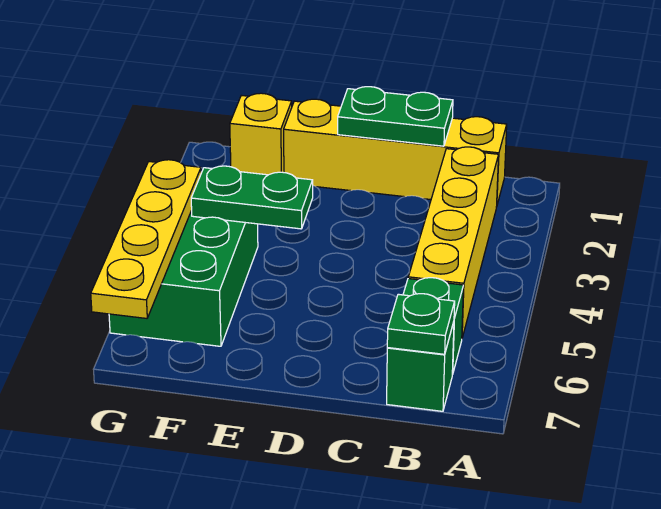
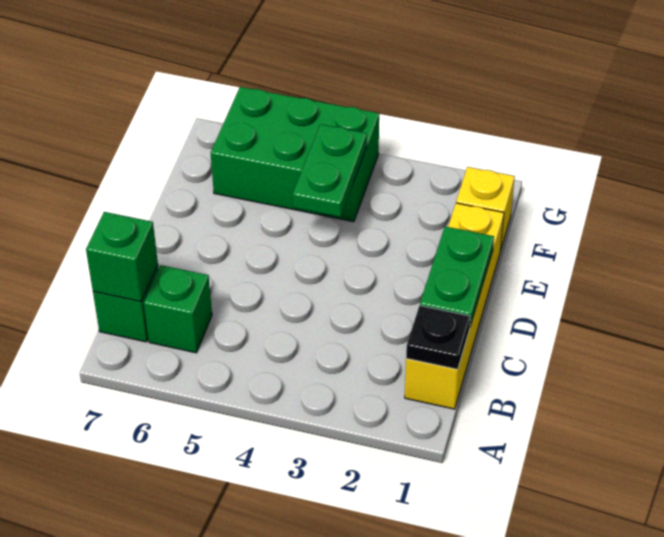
none -> black 1x1 plate [406,306,470,369]
yellow 1x4 brick [408,147,499,337] -> none
green 1x1 plate [387,294,455,354] -> green 1x1 brick [86,212,158,302]
yellow 1x4 plate [91,160,201,318] -> none

